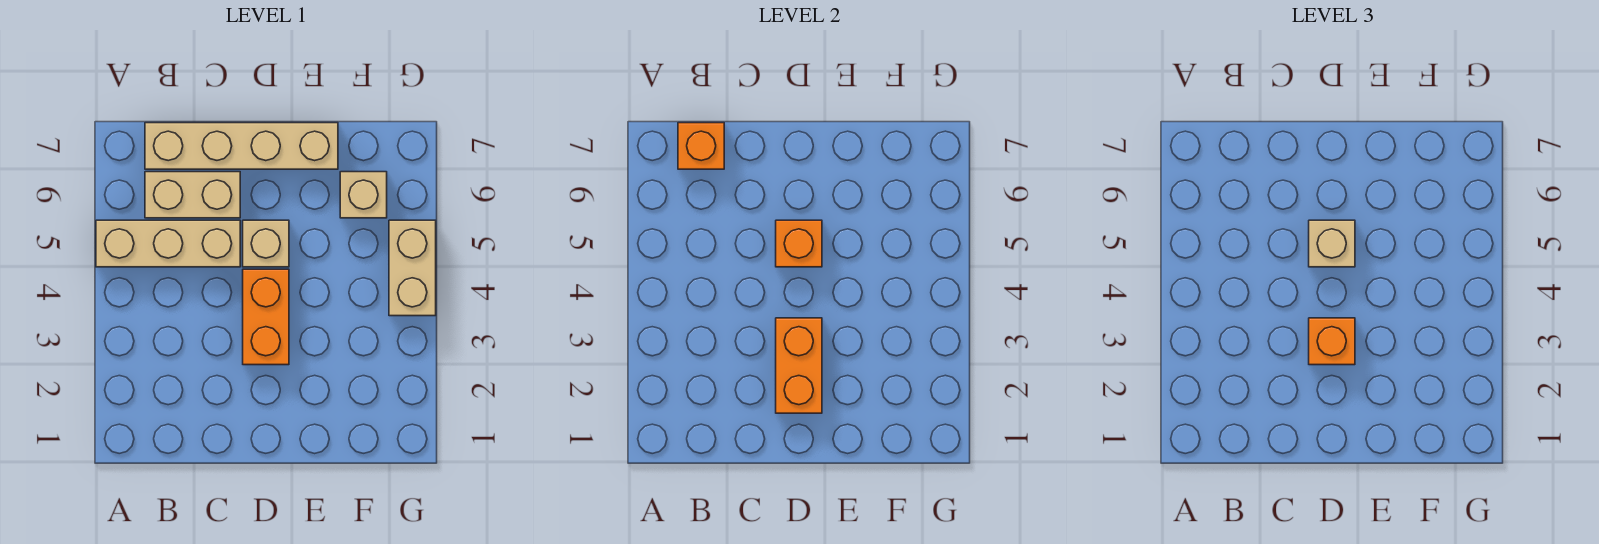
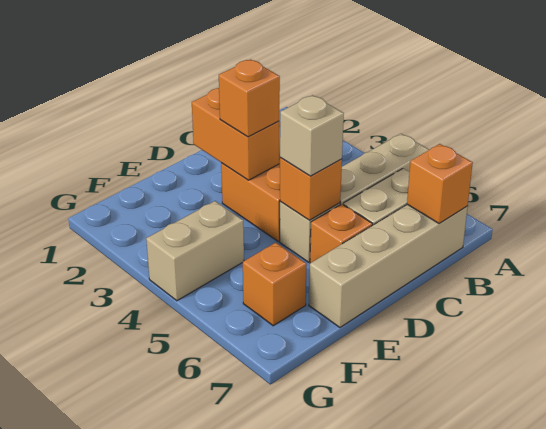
none -> orange 1x1 brick [310,204,373,263]
tan 1x1 brick [340,172,387,218] -> orange 1x1 brick [243,243,307,326]
tan 1x2 brick [389,220,436,316] -> tan 1x2 brick turned to [146,201,244,301]

